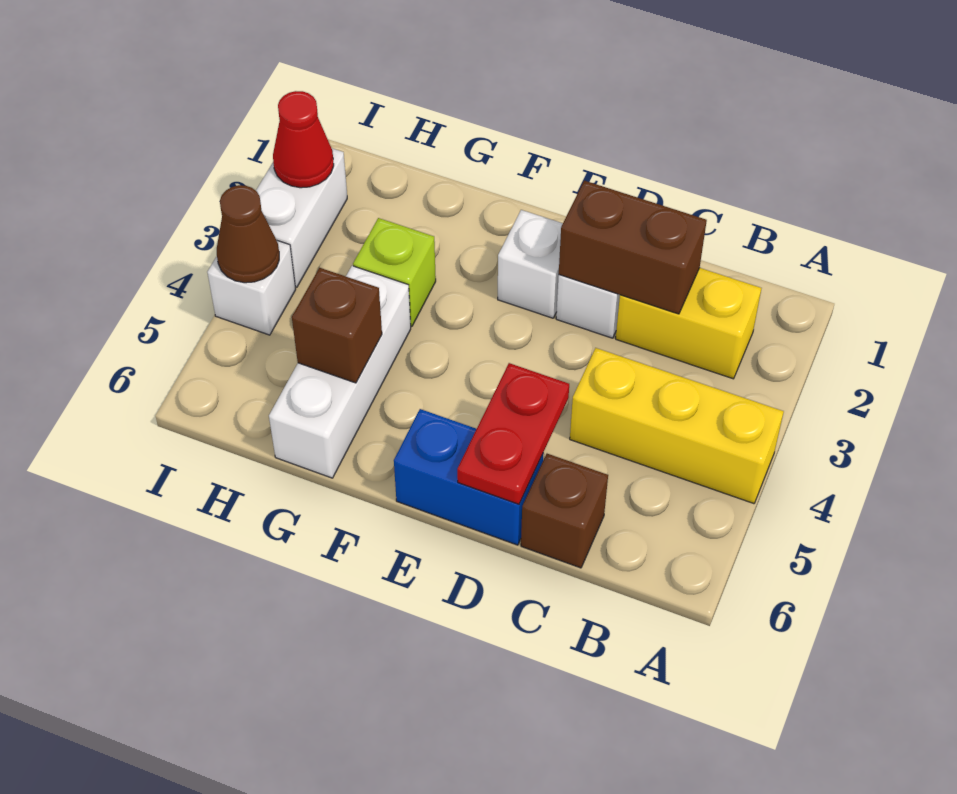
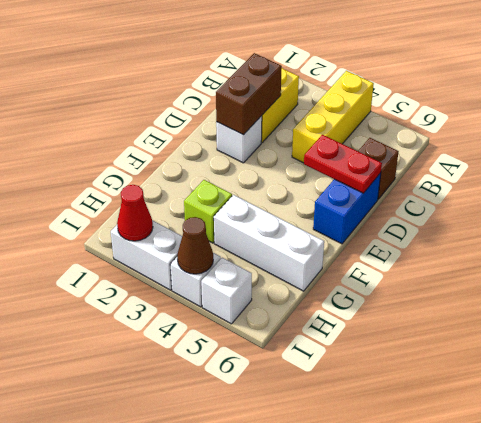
white 1x1 brick [498,210,563,318] -> white 1x1 brick moved to [201,258,252,324]
brown 1x1 brick [292,268,382,383] -> none

